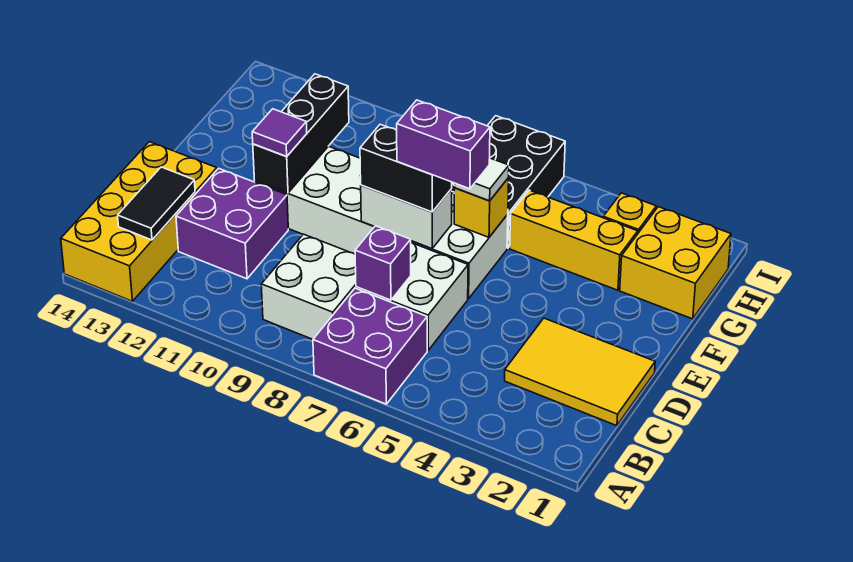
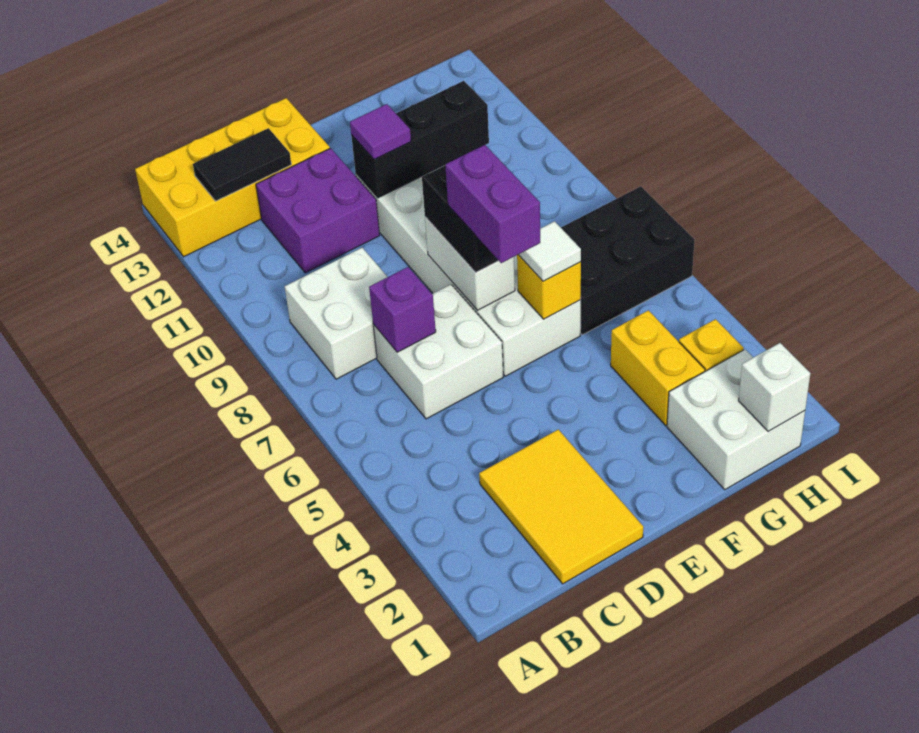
purple 2x2 brick [313,288,427,404] -> none
yellow 2x2 brick [620,207,731,319] -> white 2x2 brick [667,349,805,490]
yellow 1x3 brick [510,190,638,290] -> yellow 1x2 brick [611,310,705,425]
none -> white 1x1 brick [739,343,811,431]

